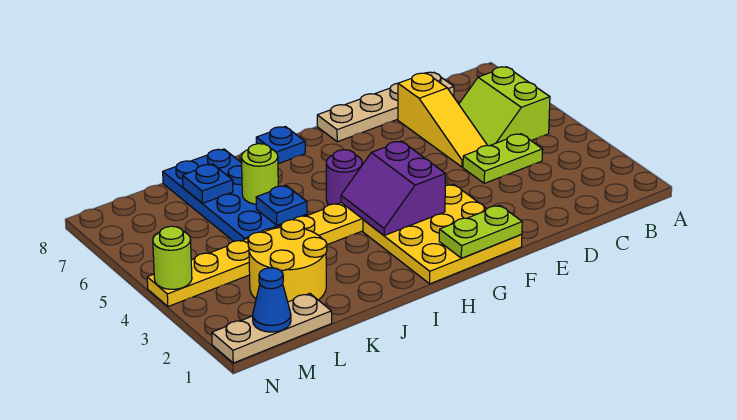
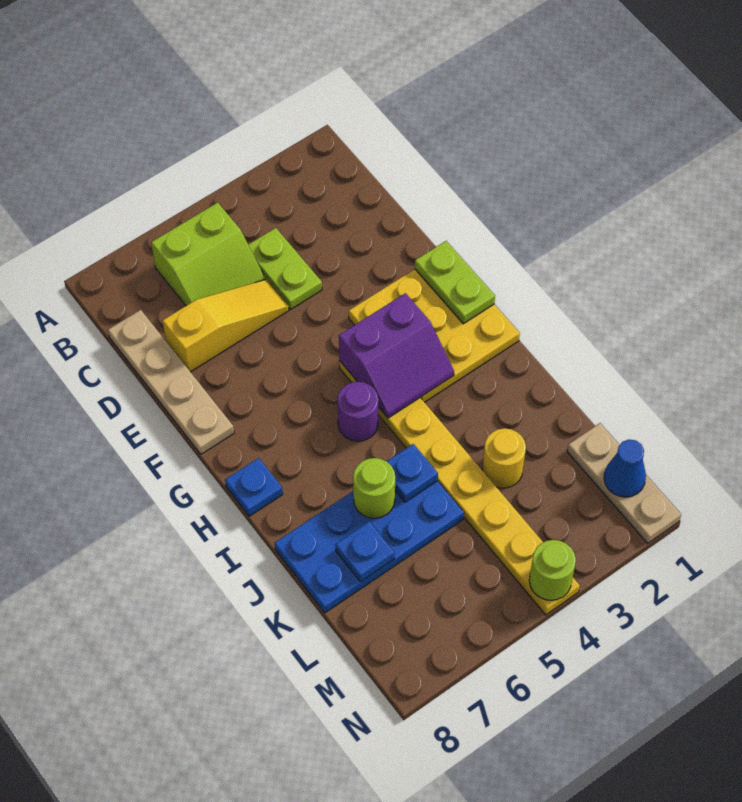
yellow 2x2 round brick [248,220,327,302] -> yellow 1x1 round brick [482,428,526,488]

